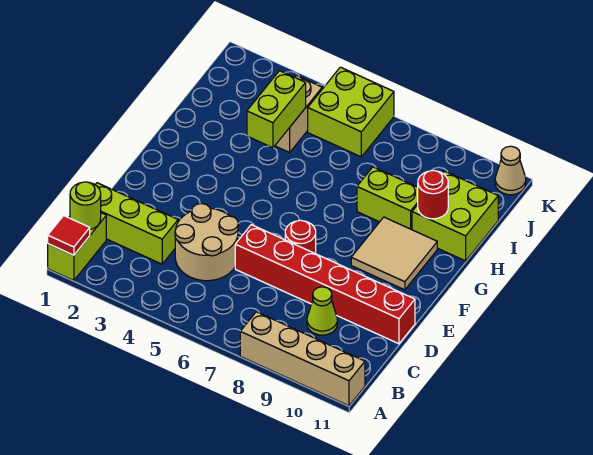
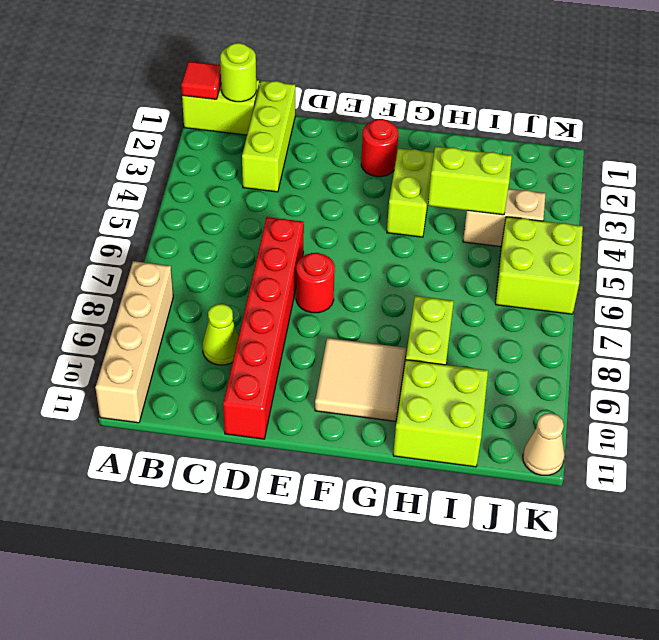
tan 2x2 round brick [175,204,238,281] -> none
none -> lime 1x2 brick [387,148,434,237]
red 1x1 round brick [418,170,448,219] -> red 1x1 round brick moved to [361,119,398,177]

